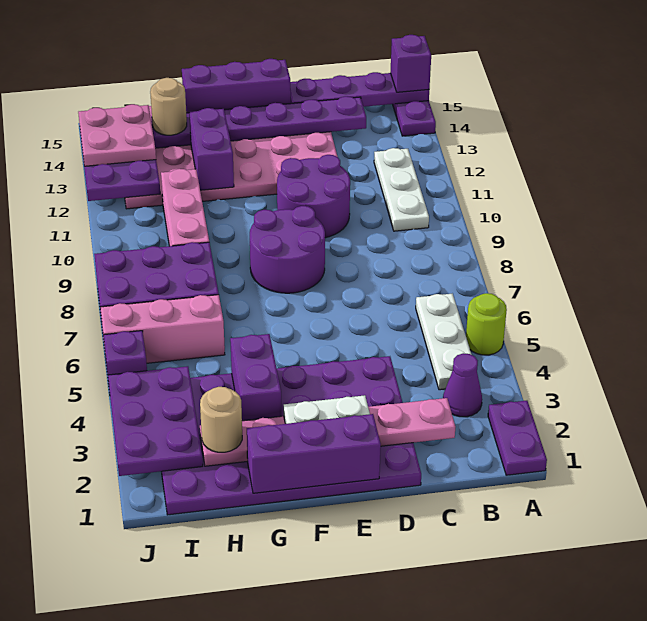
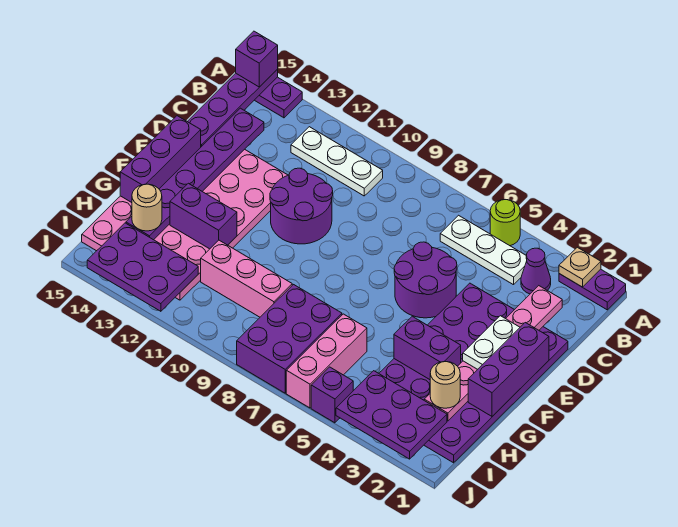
none -> tan 1x1 plate [559,247,601,287]
purple 2x2 round brick [250,206,325,293] -> purple 2x2 round brick moved to [394,242,457,318]
pink 2x2 plate [78,104,156,166] -> none

